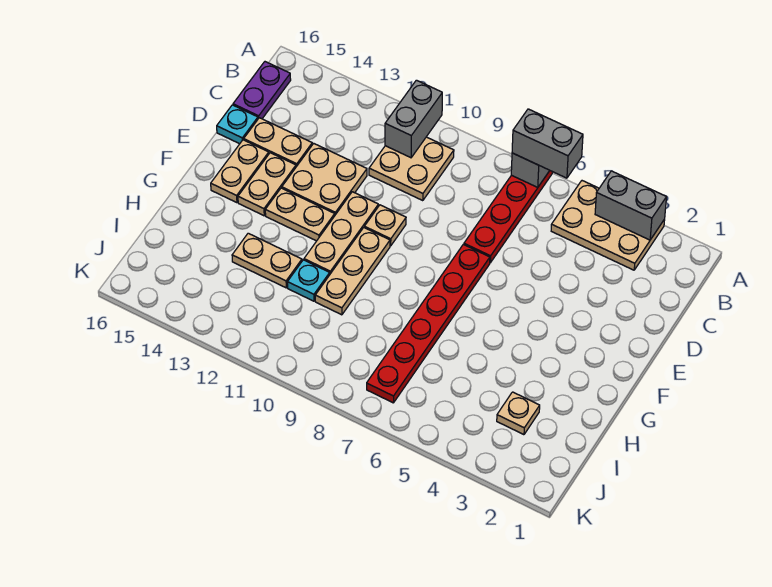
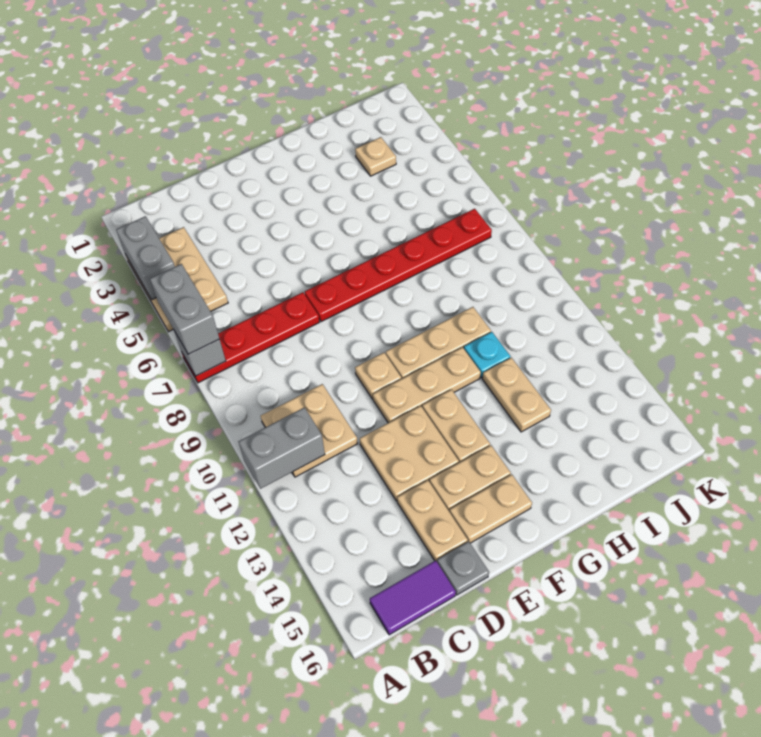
purple 1x2 plate [233,62,291,119] -> purple 1x2 tile [370,560,456,635]
cyan 1x1 plate [217,105,258,144] -> grey 1x1 plate [437,541,489,595]

